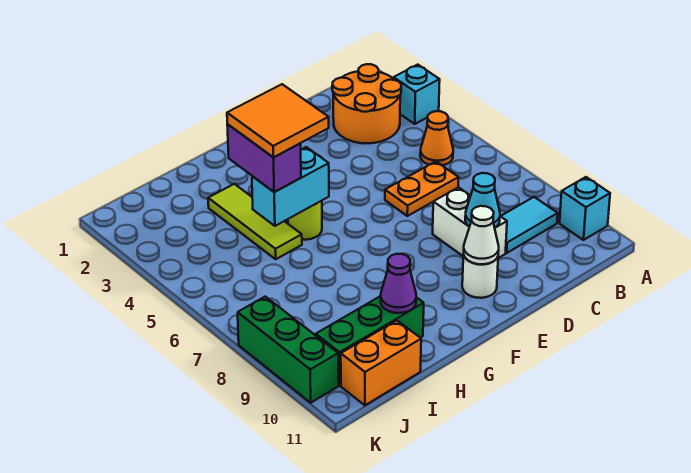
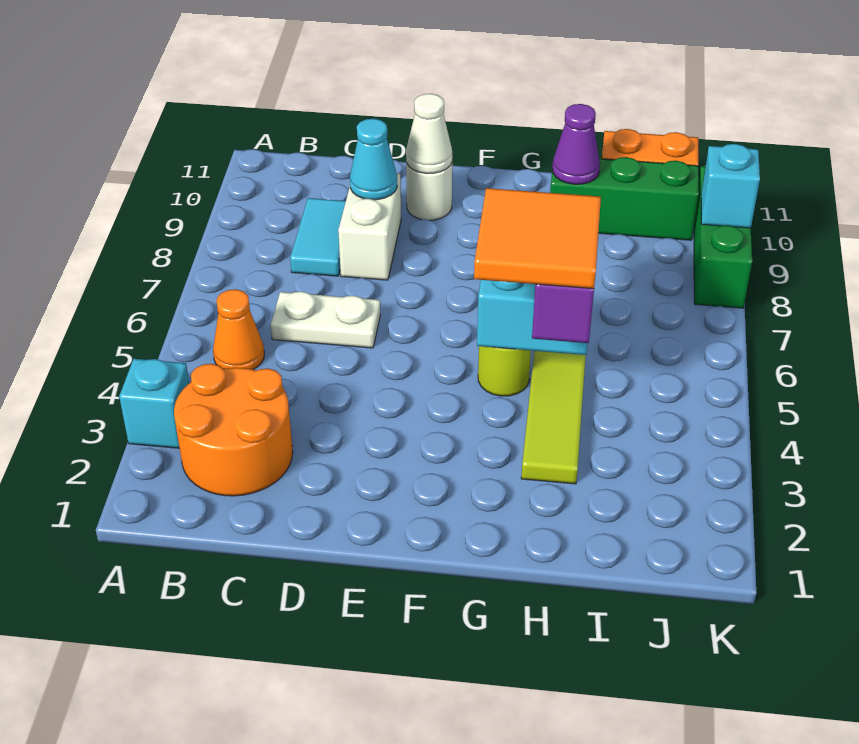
cyan 1x1 brick [560,177,610,240] -> cyan 1x1 brick moved to [701,144,760,228]
cyan 1x2 tile [501,197,558,253] -> cyan 1x2 tile turned to [290,198,346,276]
orange 1x2 plate [385,162,459,216] -> white 1x2 plate [271,291,380,348]

